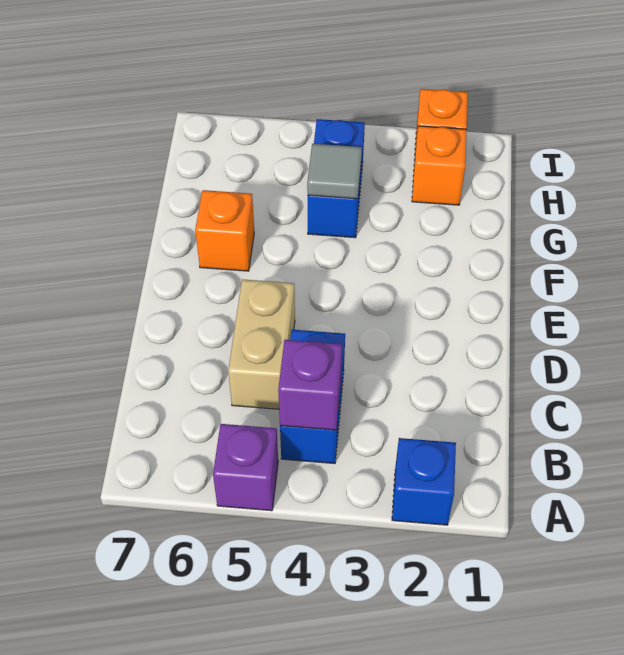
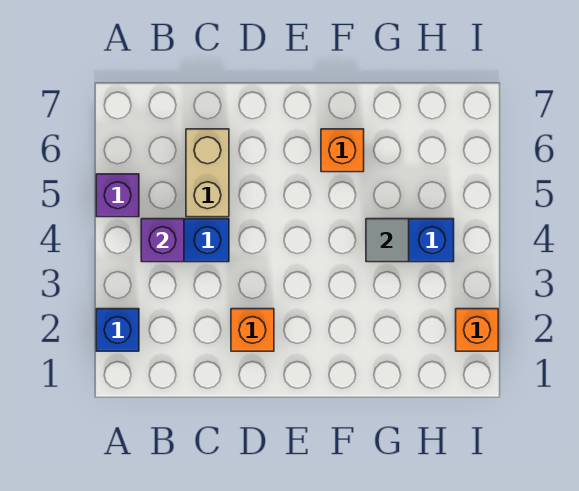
tan 1x2 brick [228,279,295,409] -> tan 1x2 brick turned to [186,129,229,217]
orange 1x1 brick [412,126,467,205] -> orange 1x1 brick moved to [231,309,274,351]

